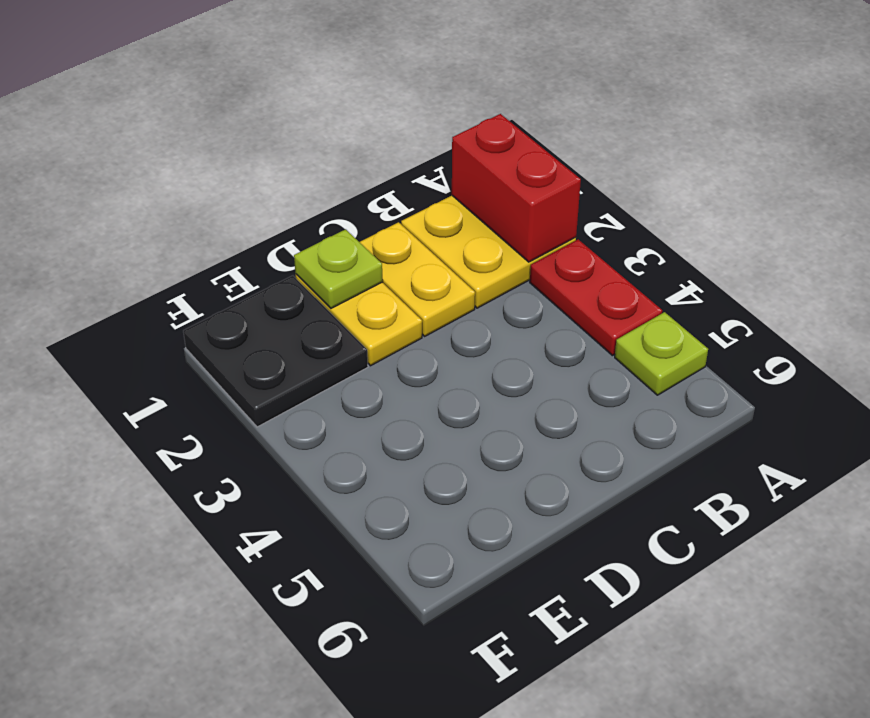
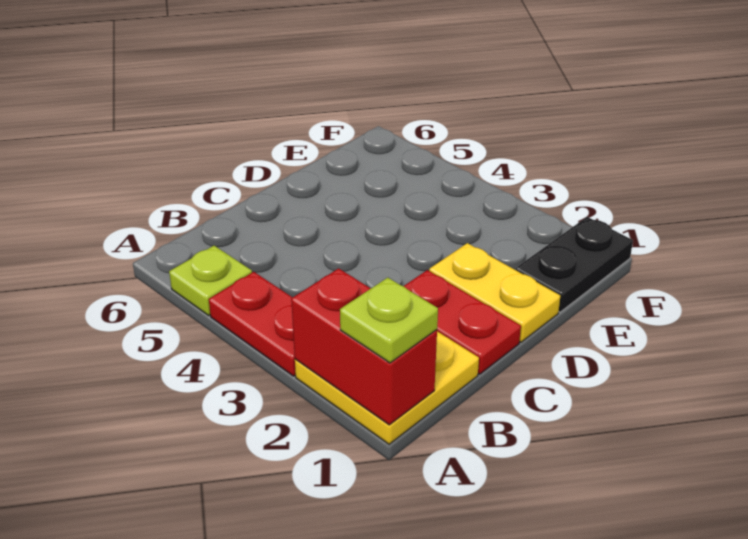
yellow 1x2 plate [360,222,475,336] -> red 1x2 plate [404,270,521,374]
lime 1x1 plate [294,229,383,308] -> lime 1x1 plate moved to [340,278,438,363]
black 2x2 plate [183,276,368,427] -> black 1x2 plate [516,217,633,312]

